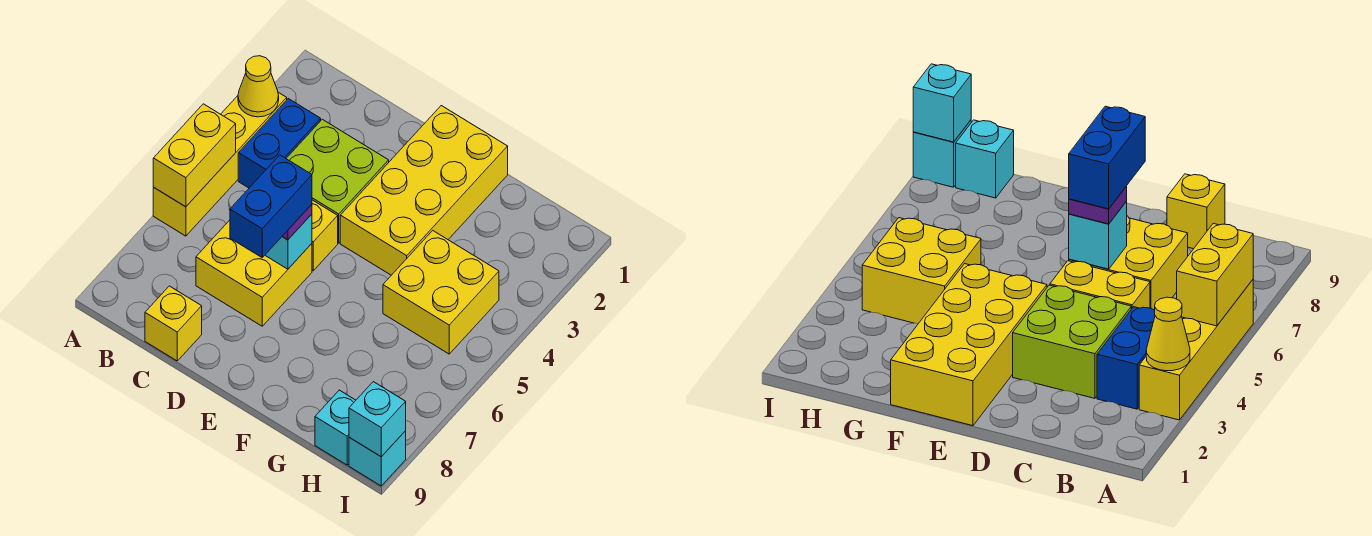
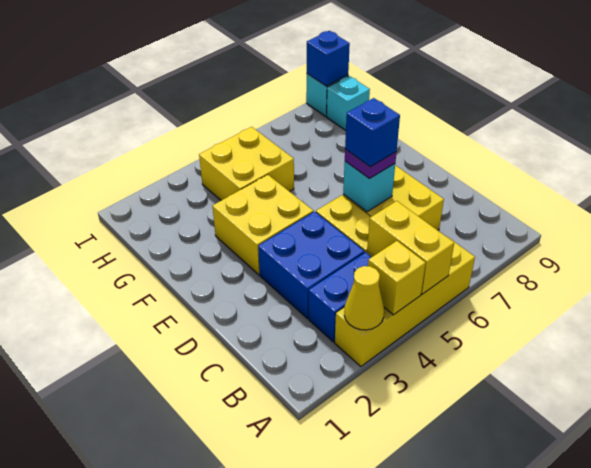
yellow 1x2 brick [153,104,236,207] -> yellow 1x2 brick turned to [367,201,454,294]
lime 2x2 brick [286,119,389,243] -> blue 2x2 brick [258,211,365,318]
yellow 1x1 brick [145,286,202,361] -> yellow 1x1 brick moved to [368,241,426,315]
blue 1x2 brick [230,155,312,258] -> blue 1x1 brick [345,98,400,167]
yellow 2x4 brick [340,106,508,275] -> yellow 2x2 brick [212,175,313,275]
cyan 1x1 brick [349,382,406,457] -> blue 1x1 brick [307,31,350,86]

